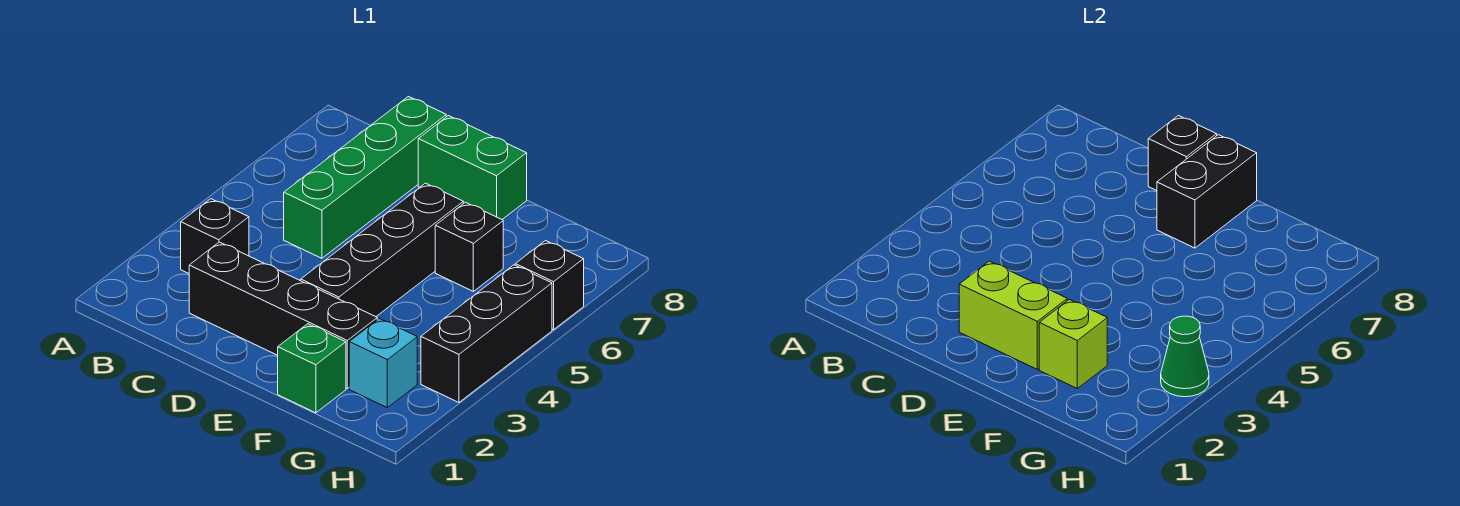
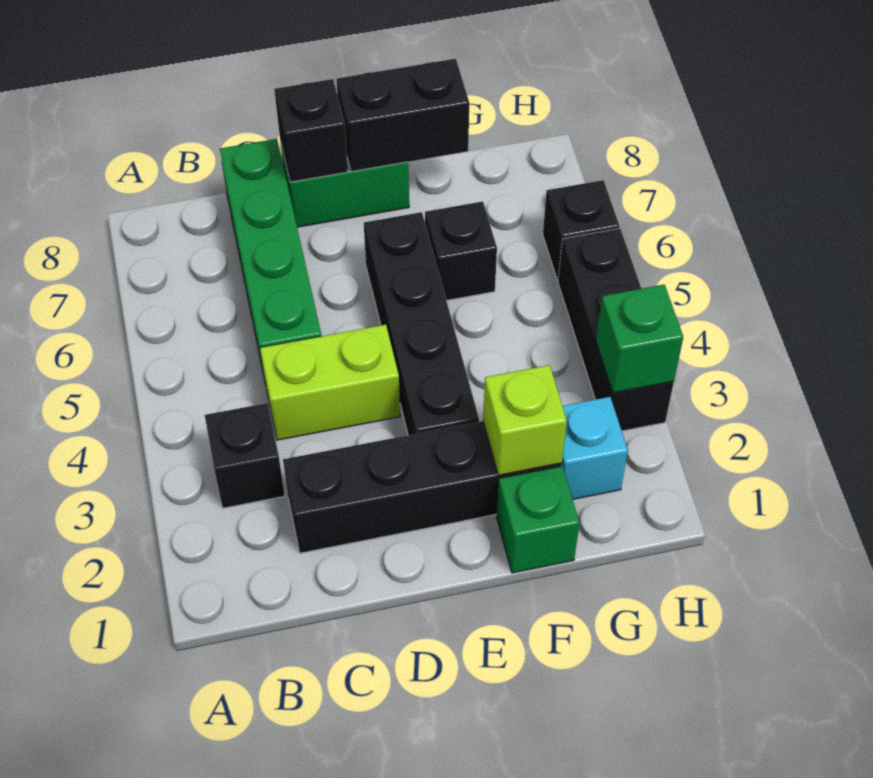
lime 1x2 brick [959,261,1067,369] -> lime 1x2 brick moved to [260,325,400,440]
black 1x2 brick [1157,135,1257,248] -> black 1x2 brick turned to [336,59,469,172]
green 1x1 cone [1161,316,1209,397] -> green 1x1 brick [596,285,683,393]

